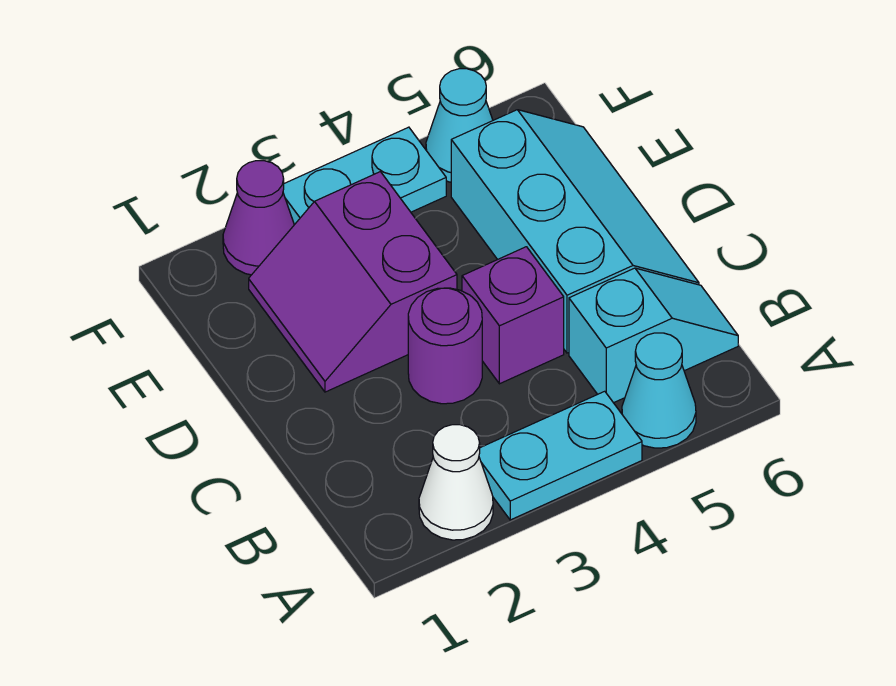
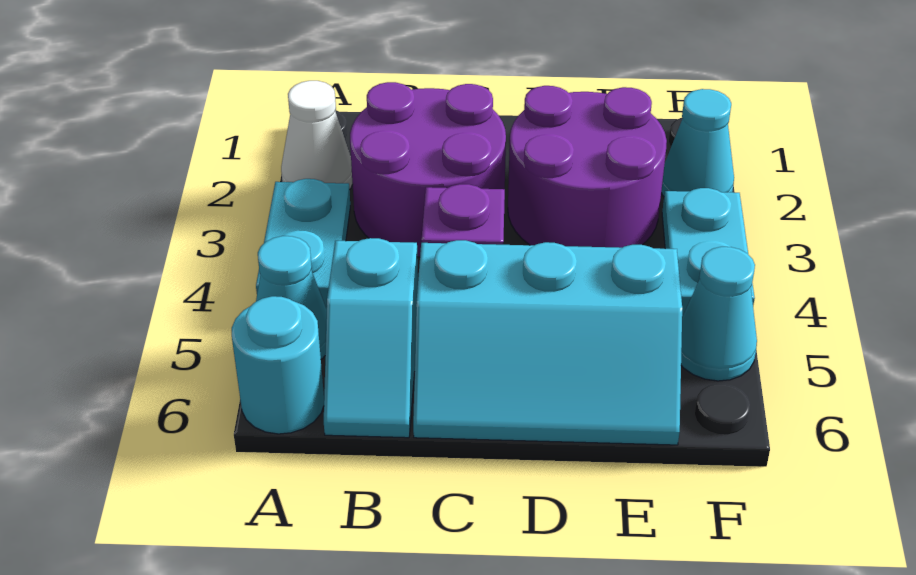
none -> cyan 1x1 round brick [232,296,324,434]
purple 1x1 round brick [408,288,482,404] -> purple 2x2 round brick [350,82,506,257]
purple 2x2 slope [249,172,457,392] -> purple 2x2 round brick [508,86,667,248]
purple 1x1 cone [223,161,294,275] -> cyan 1x1 cone [661,89,734,197]

